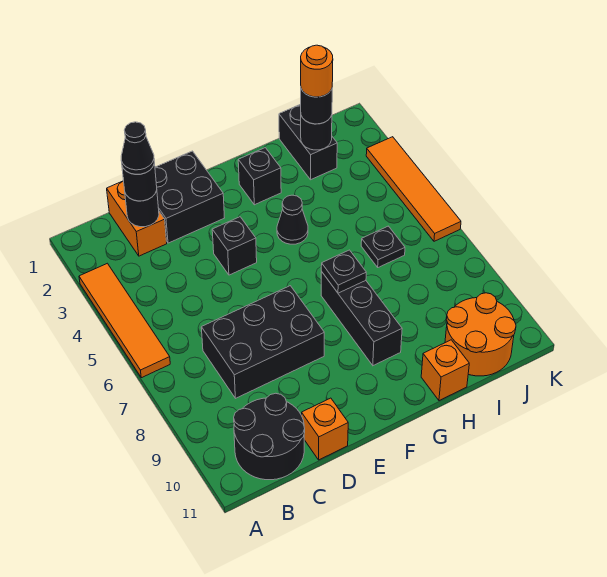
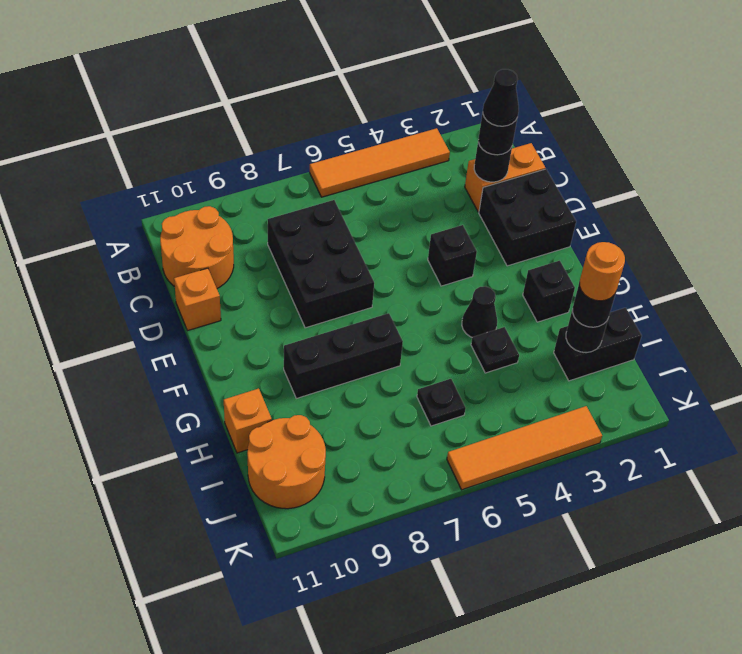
black 2x2 round brick [234,393,305,480] -> orange 2x2 round brick [160,206,234,288]
black 1x1 plate [321,250,366,293] -> black 1x1 plate moved to [471,327,519,373]

